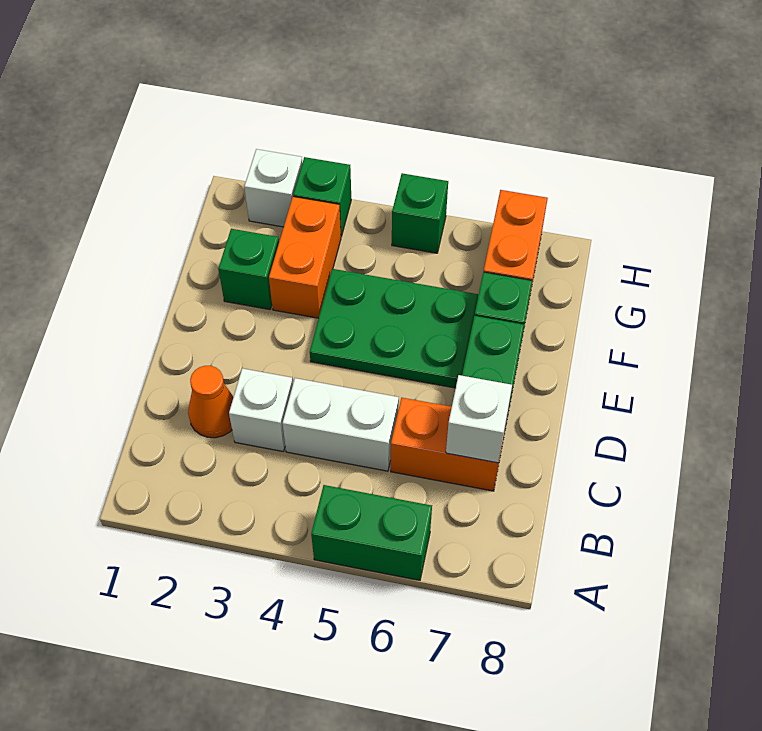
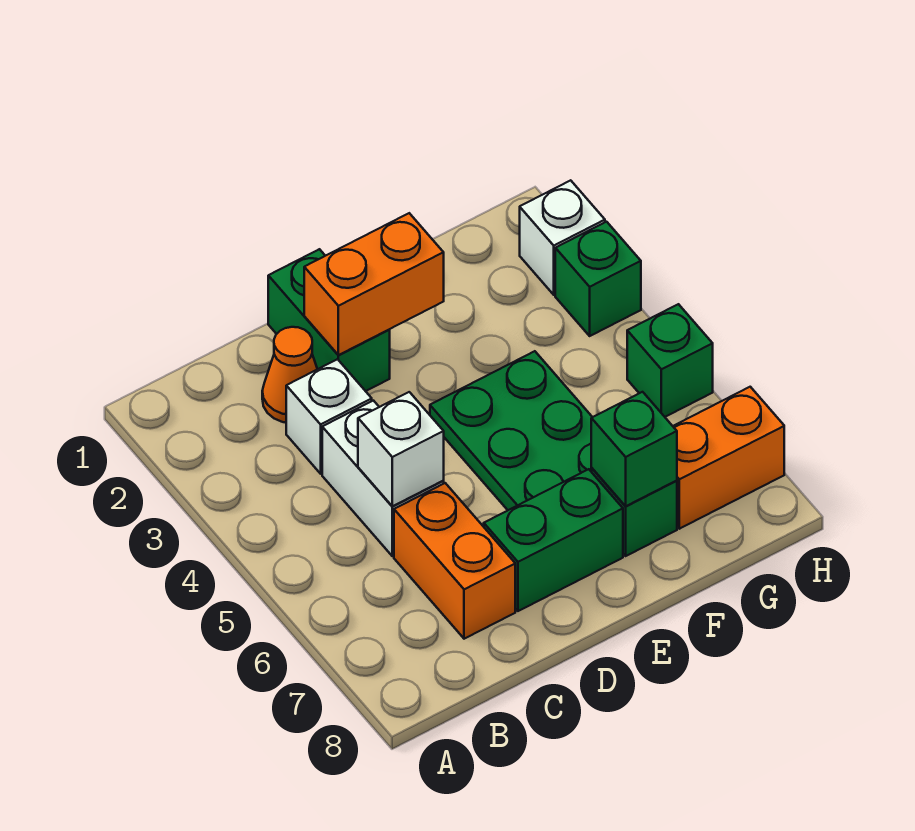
green 1x2 brick [311,485,432,580] -> green 1x2 brick moved to [268,249,390,391]
white 1x1 brick [446,375,512,463] -> white 1x1 brick moved to [358,392,444,506]
green 1x1 brick [218,229,279,310] -> green 1x1 brick moved to [591,392,677,506]
orange 1x2 brick [269,197,341,318] -> orange 1x2 brick moved to [304,213,444,355]

